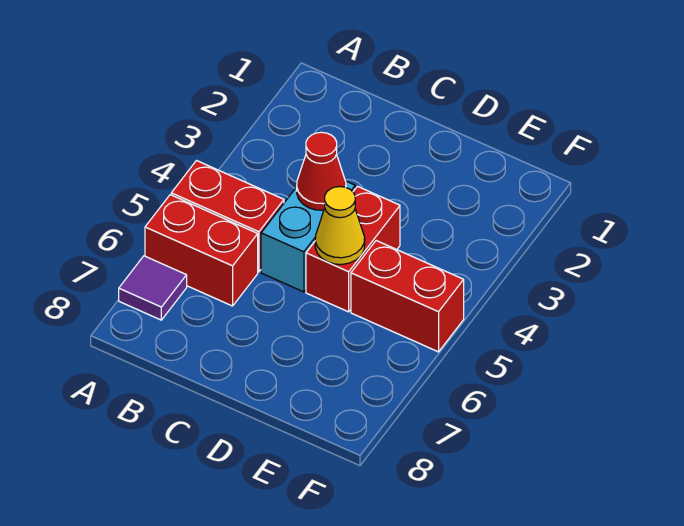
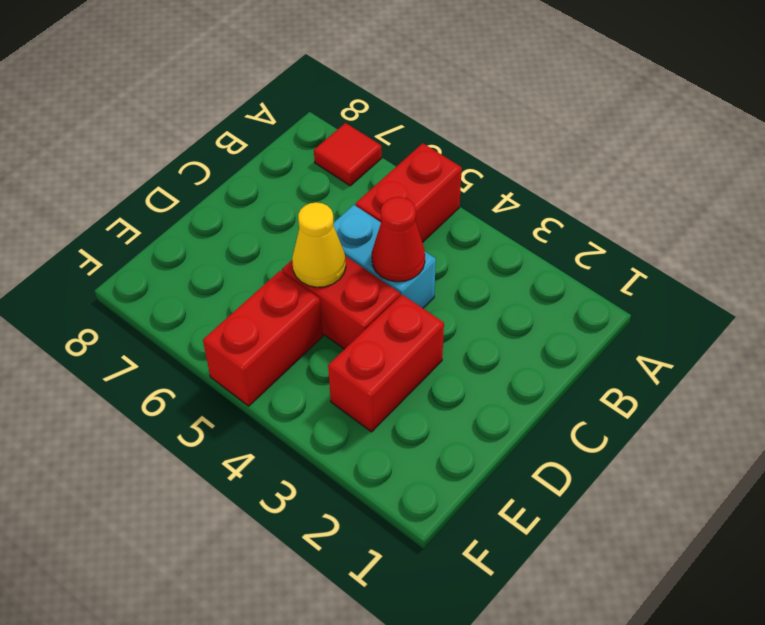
red 1x2 brick [145,195,258,306] -> red 1x2 brick moved to [328,295,444,432]
purple 1x1 tile [119,256,187,320] -> red 1x1 tile [314,123,382,186]

